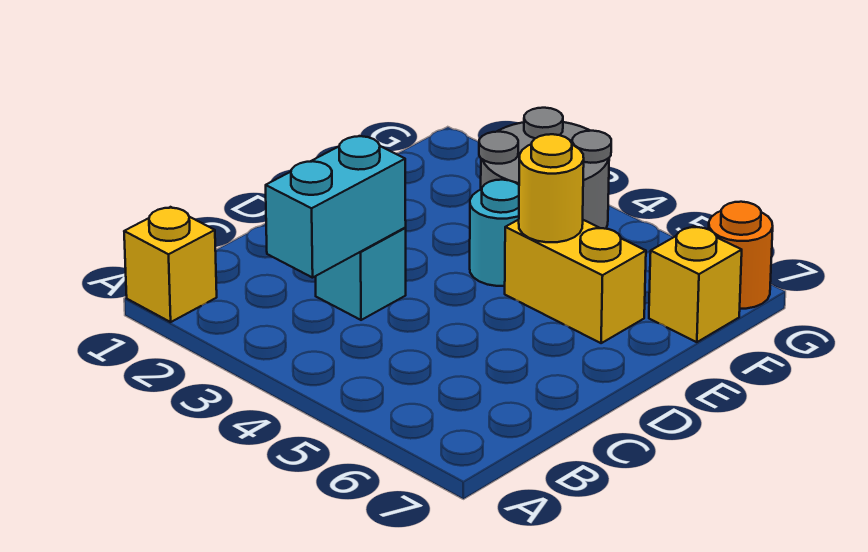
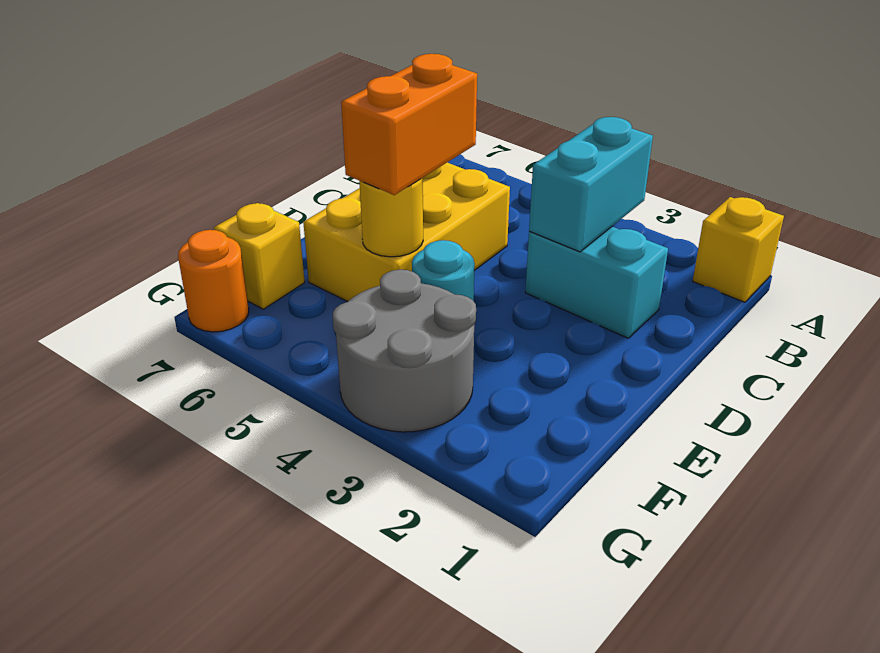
cyan 1x1 brick [316,228,406,320] -> cyan 1x2 brick [525,227,668,338]
none -> orange 1x2 brick [341,54,477,195]
yellow 1x2 brick [505,220,646,343] -> yellow 2x3 brick [303,162,510,302]

